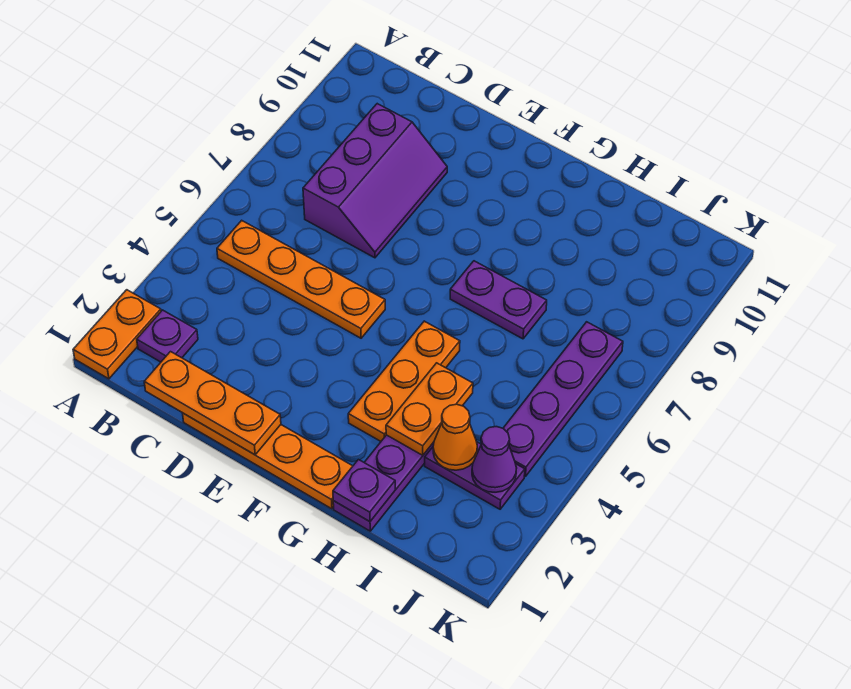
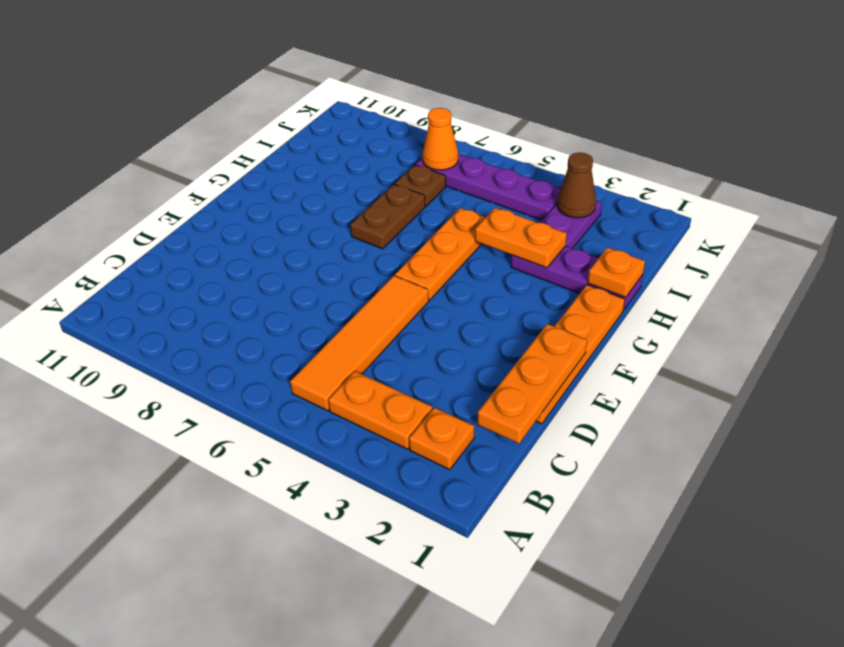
orange 1x2 plate [73,290,161,379] -> orange 1x2 plate moved to [328,371,432,449]
purple 1x1 plate [137,310,198,362] -> orange 1x1 plate [409,408,474,470]
orange 1x4 plate [217,220,385,338] -> orange 1x4 tile [290,276,429,411]
purple 2x3 slope [303,104,447,258] -> none
orange 1x3 plate [348,321,460,441] -> orange 1x3 plate turned to [395,208,486,300]
purple 1x2 plate [450,261,547,339] -> brown 1x2 plate [350,184,425,249]
purple 1x1 plate [333,460,395,522] -> orange 1x1 plate [588,248,645,297]
orange 1x1 cone [433,404,477,470] -> orange 1x1 cone moved to [423,108,458,170]
none -> brown 1x1 plate [395,165,446,206]
purple 1x1 cone [472,427,516,492] -> brown 1x1 cone [557,153,596,218]

